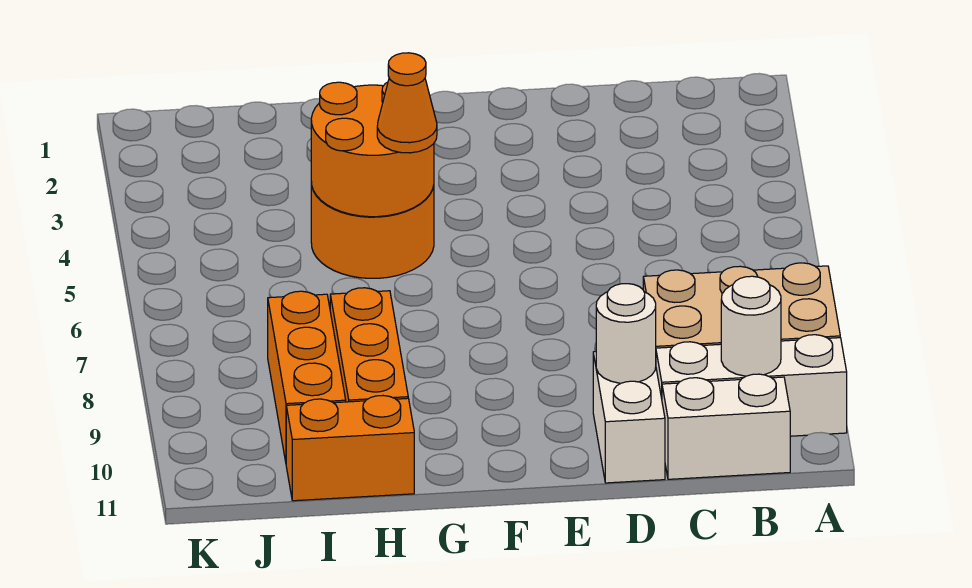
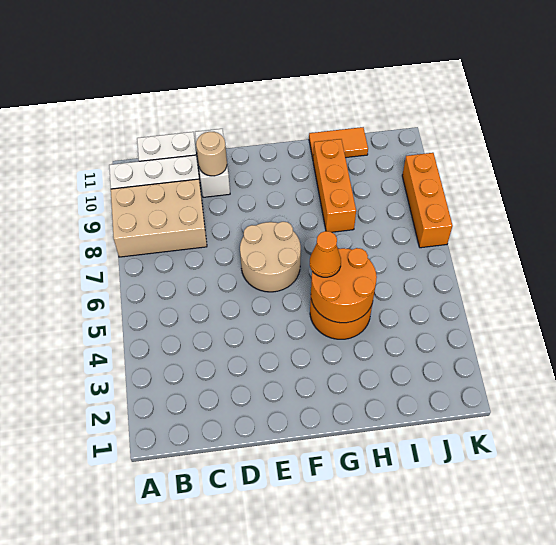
white 1x1 round brick [721,276,781,376] -> none
white 1x1 round brick [596,284,656,383] -> tan 1x1 round brick [196,132,227,176]
none -> tan 2x2 round brick [240,222,301,292]
orange 1x2 brick [286,396,414,501] -> orange 1x2 tile [309,127,368,159]
orange 1x3 brick [268,291,346,462] -> orange 1x3 brick moved to [402,153,453,248]

